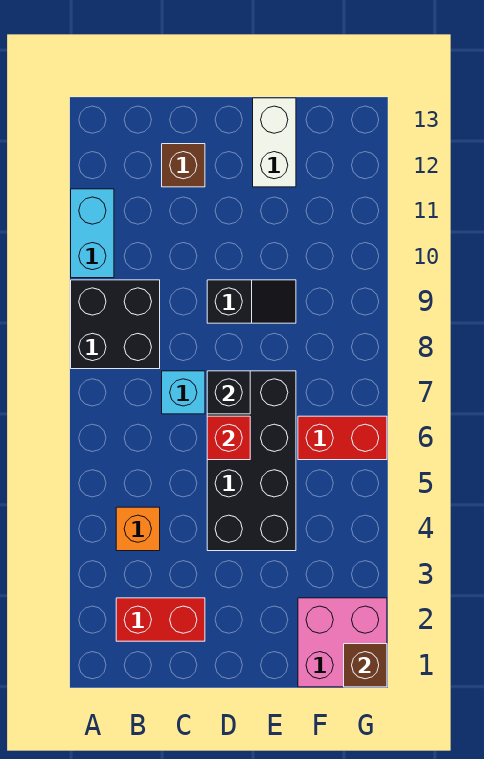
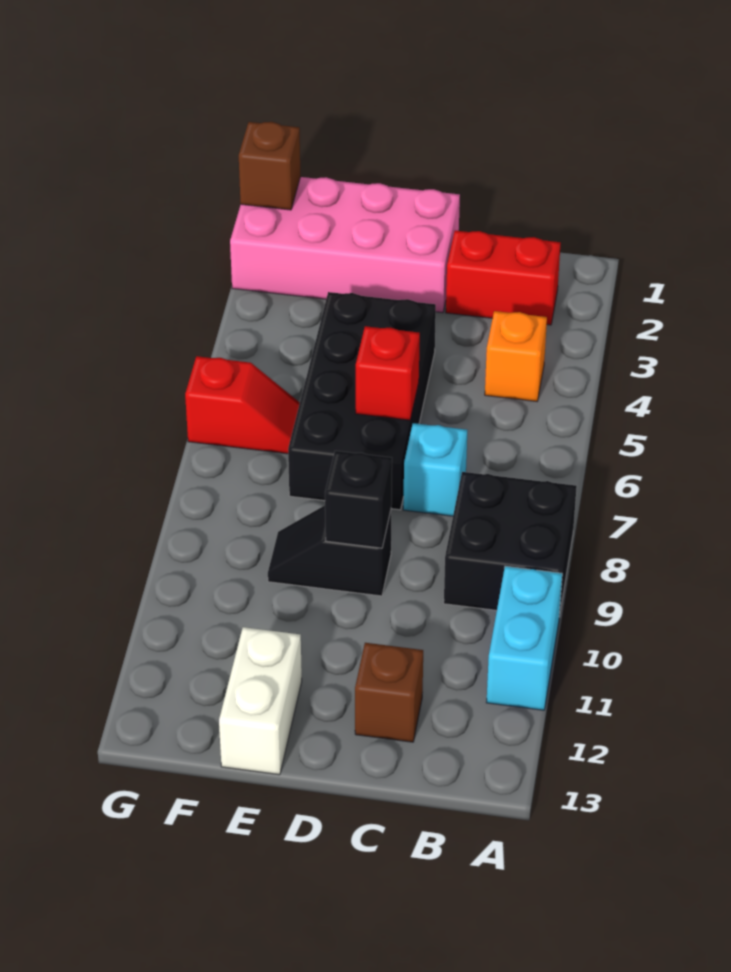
black 1x1 brick [207,371,250,414] -> black 1x1 brick moved to [325,451,392,548]
pink 2x2 brick [298,598,387,687] -> pink 2x4 brick [230,177,460,313]
red 1x2 brick [298,416,387,460] -> red 1x2 slope [185,356,300,454]

